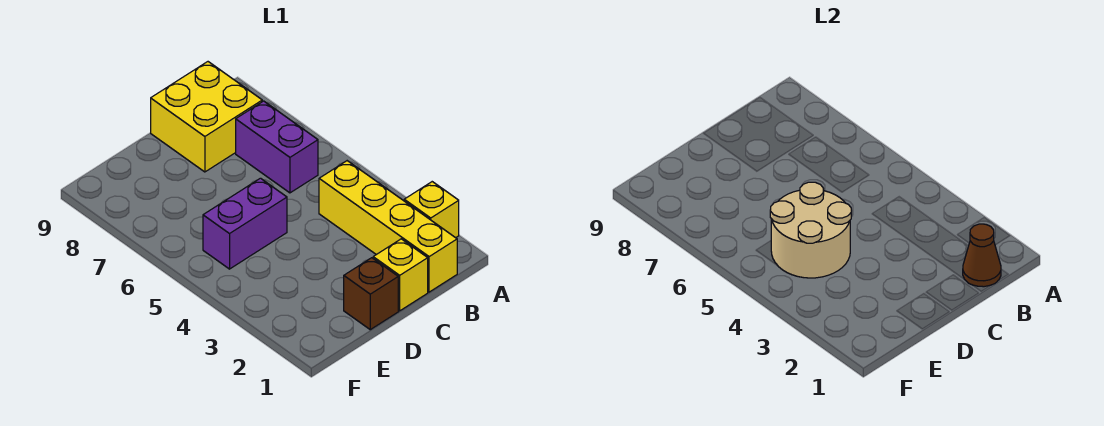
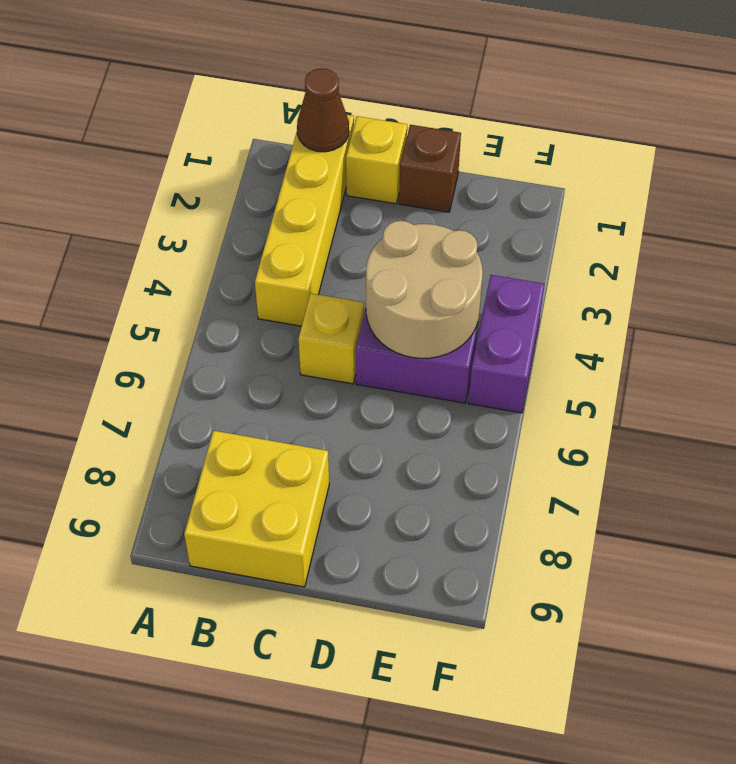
yellow 1x1 brick [404,182,459,238] -> yellow 1x1 brick moved to [299,293,364,384]
purple 1x2 brick [236,101,318,193] -> purple 1x2 brick moved to [468,275,544,413]

